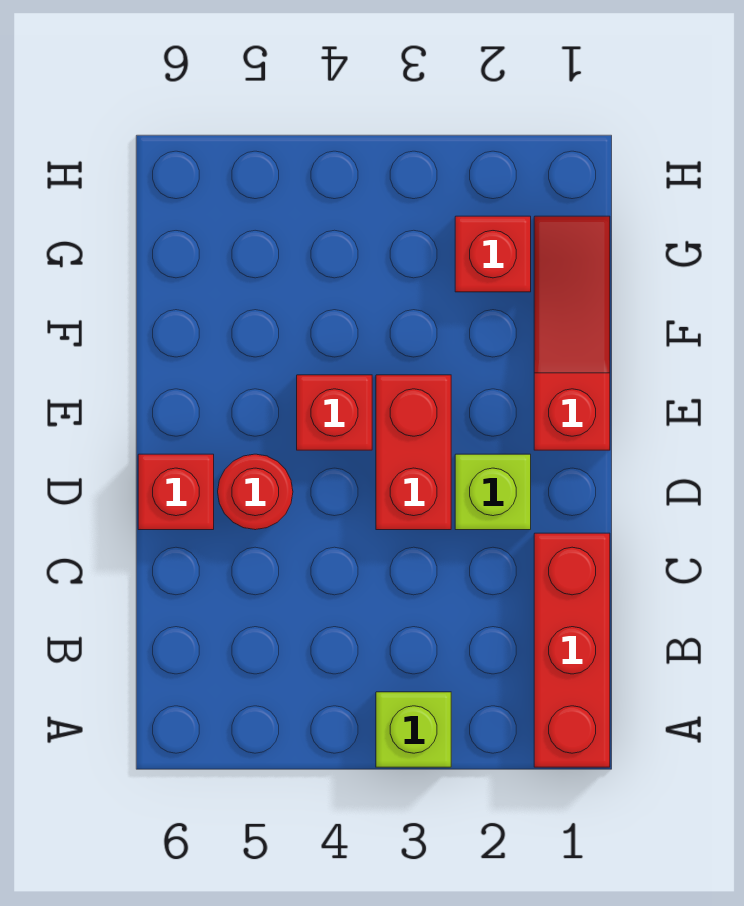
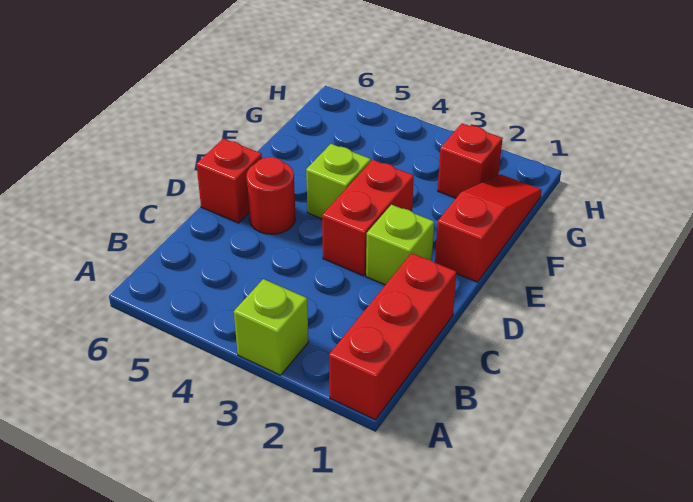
red 1x1 brick [297,375,372,450] -> lime 1x1 brick [306,144,371,219]

